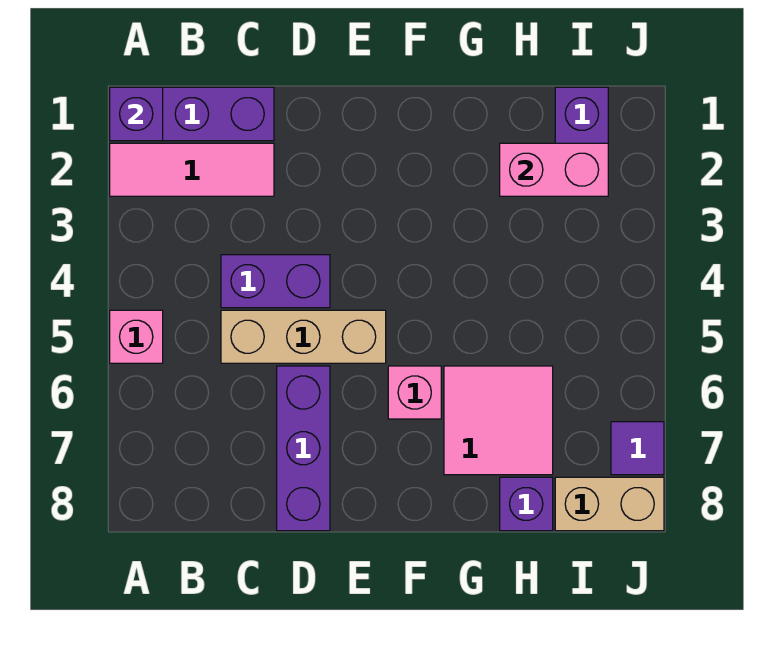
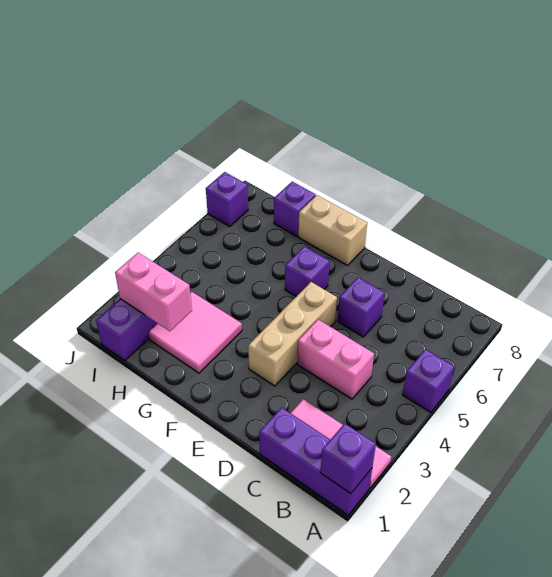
pink 1x1 brick [110,310,163,363] -> purple 1x1 brick [403,349,454,412]
purple 1x2 brick [221,255,330,308] -> pink 1x2 brick [297,320,374,399]
tan 1x3 brick [221,310,386,363] -> tan 1x3 brick turned to [248,282,337,386]
purple 1x3 brick [277,366,330,531] -> purple 1x1 brick [338,277,385,337]
pink 1x1 brick [388,366,441,419] -> purple 1x1 brick [285,246,330,296]
pink 2x2 tile [444,366,553,475] -> pink 2x2 tile moved to [148,292,242,373]
tan 1x2 brick [555,477,664,531] -> tan 1x2 brick moved to [298,195,367,265]
purple 1x1 tile [611,422,664,475] -> purple 1x1 brick [206,172,248,226]

